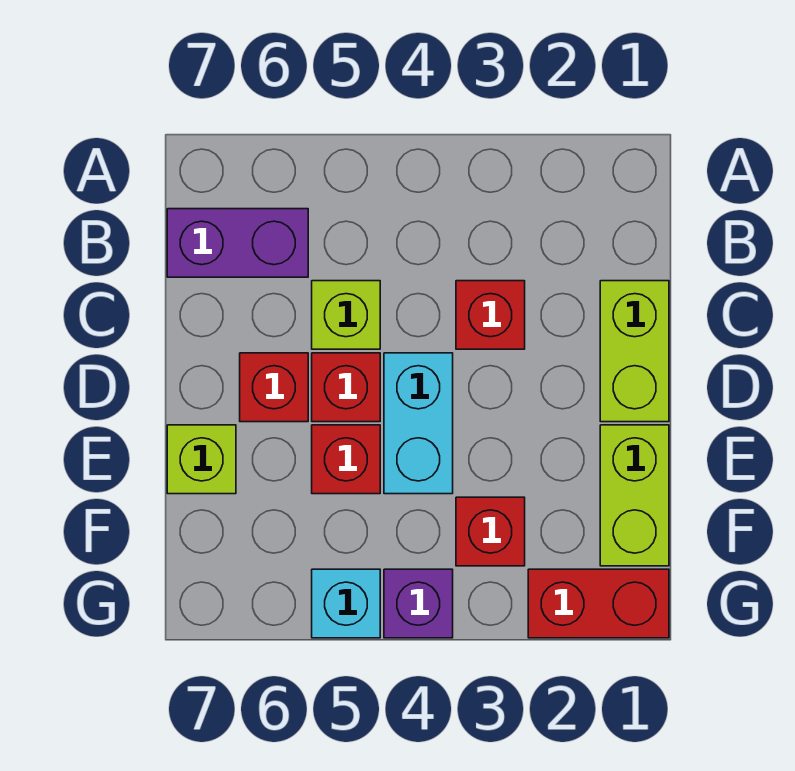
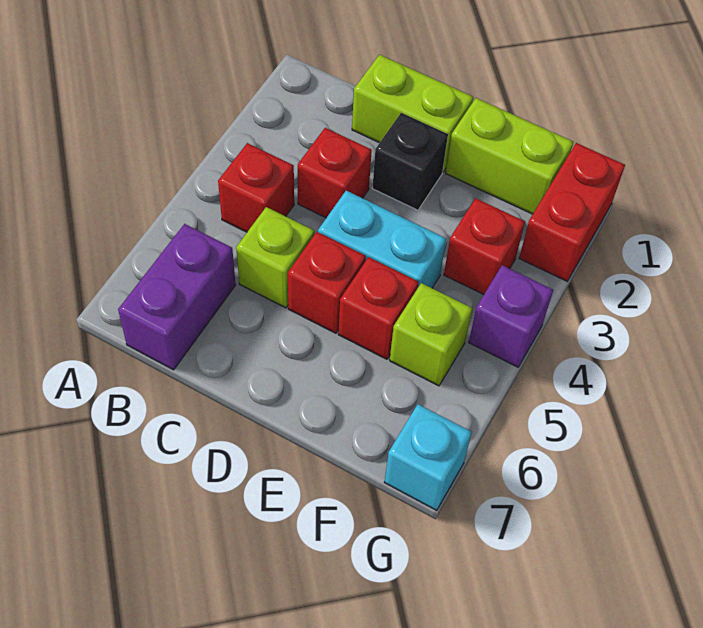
none -> black 1x1 brick [372,113,448,210]
red 1x1 brick [240,353,308,422] -> red 1x1 brick moved to [218,143,294,232]
lime 1x1 brick [167,425,236,494] -> lime 1x1 brick moved to [390,283,472,386]
cyan 1x1 brick [312,569,380,638] -> cyan 1x1 brick moved to [384,404,472,510]

